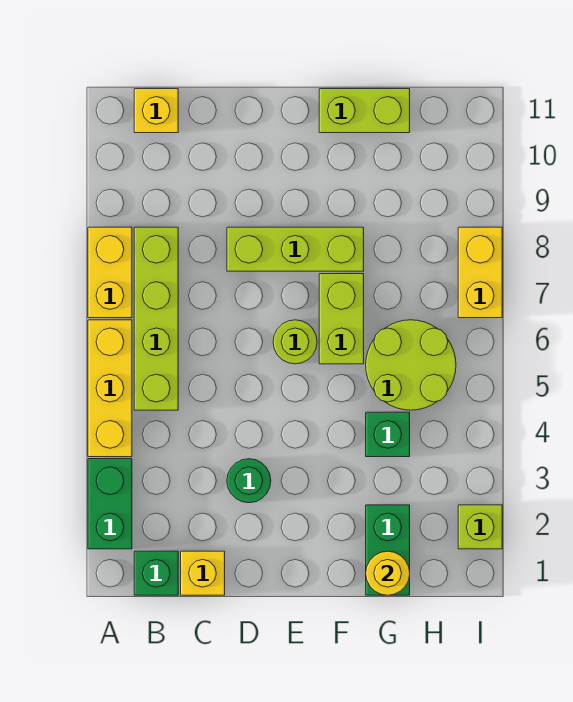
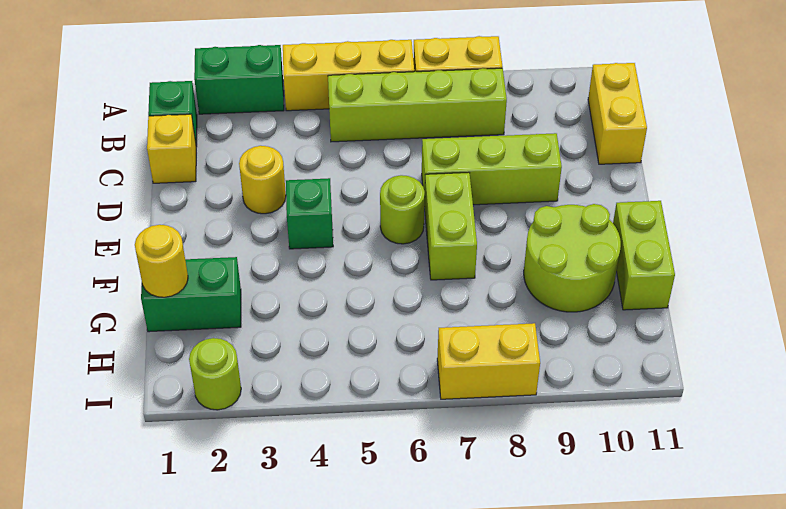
yellow 1x1 brick [134,89,178,133] -> yellow 1x2 brick [588,63,647,164]
green 1x1 round brick [227,459,271,503] -> yellow 1x1 round brick [239,146,286,214]
lime 1x3 brick [227,227,364,271] -> lime 1x3 brick turned to [422,133,562,207]
lime 1x2 brick [319,274,364,364] -> lime 1x2 brick turned to [424,172,477,280]
green 1x1 brick [366,412,410,457] -> green 1x1 brick moved to [286,178,333,249]
lime 2x2 round brick [366,320,456,410] -> lime 2x2 round brick moved to [524,204,621,312]
lime 1x1 brick [458,505,502,549] -> lime 1x1 round brick [189,338,241,410]

